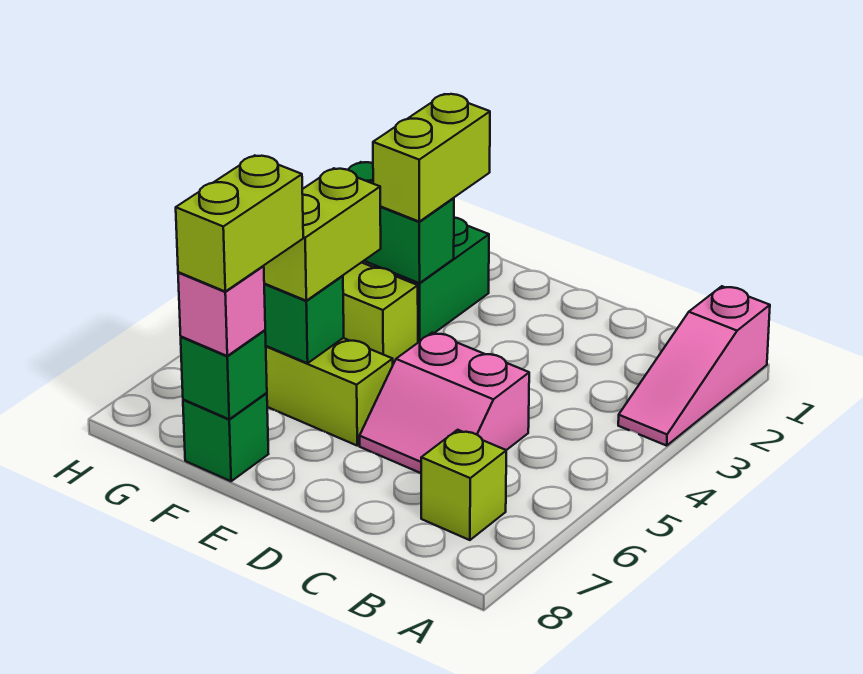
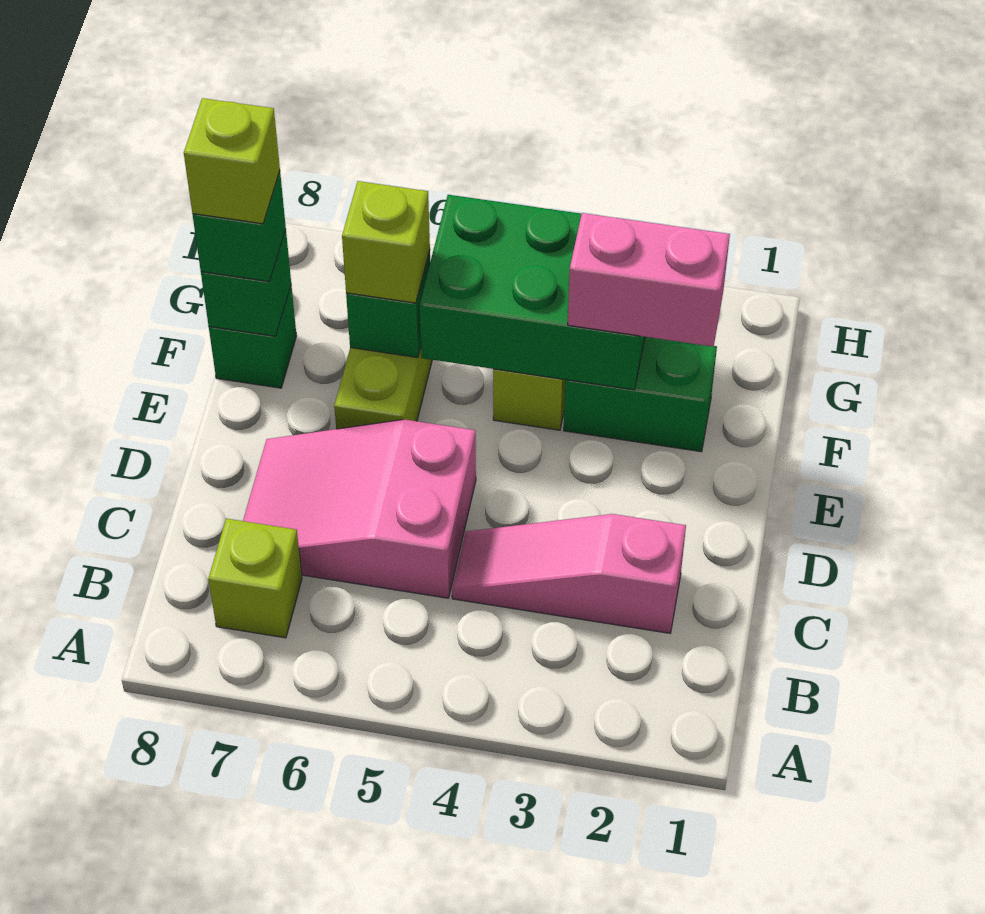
pink 1x3 slope [618,286,770,446] -> pink 1x3 slope moved to [452,514,686,633]
pink 2x2 slope [360,333,529,473] -> pink 2x3 slope [243,419,476,598]
lime 1x2 brick [373,94,490,222] -> pink 1x2 brick [568,213,730,347]
green 1x2 brick [348,162,454,283] -> green 2x3 brick [420,195,645,390]
lime 1x2 brick [264,168,381,301] -> lime 1x1 brick [342,181,430,303]
lime 1x2 brick [176,155,303,291] -> lime 1x1 brick [184,98,280,224]
pink 1x1 brick [178,266,265,356] -> green 1x1 brick [192,171,286,282]

